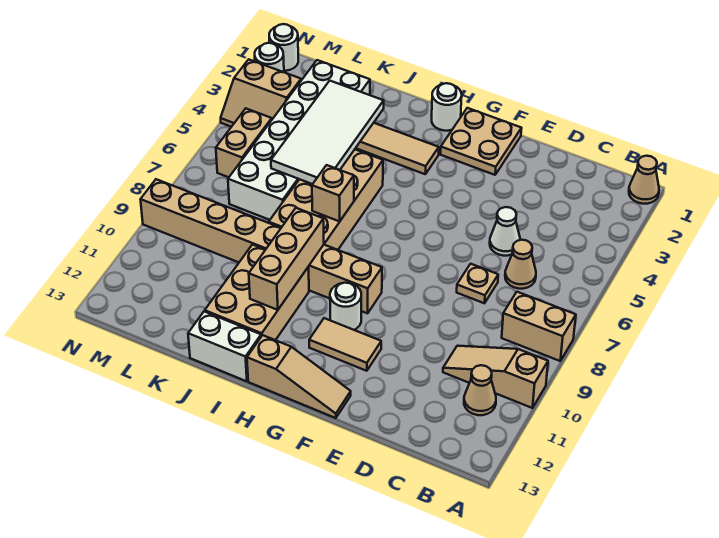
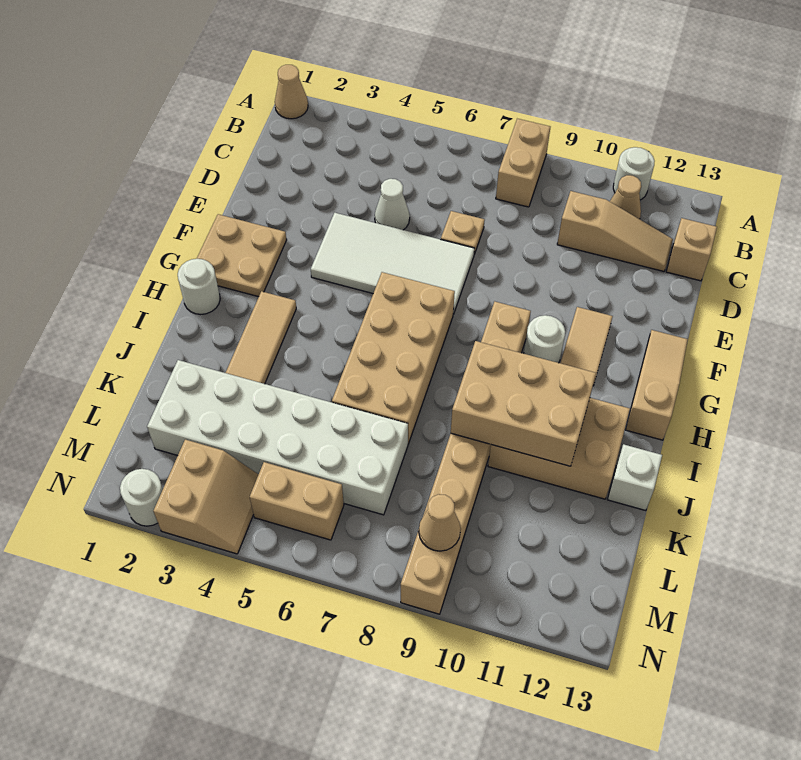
tan 1x3 slope [443,346,548,408] -> tan 1x3 slope turned to [557,191,673,271]
tan 1x1 cone [505,240,536,289] -> tan 1x1 cone moved to [419,494,461,551]
tan 2x4 brick [269,150,383,250] -> tan 2x4 brick turned to [332,272,455,444]
tan 1x1 brick [312,165,354,221] -> tan 1x1 brick moved to [666,218,717,281]
tan 1x3 brick [249,208,324,310] -> tan 2x3 brick [451,341,596,466]
white 1x2 brick [188,311,261,381] -> white 1x1 brick [607,444,662,511]
white 2x4 tile [271,81,384,184] -> white 2x4 tile moved to [311,213,474,314]
white 1x1 round brick [269,24,298,71] -> white 1x1 round brick moved to [613,147,655,200]

